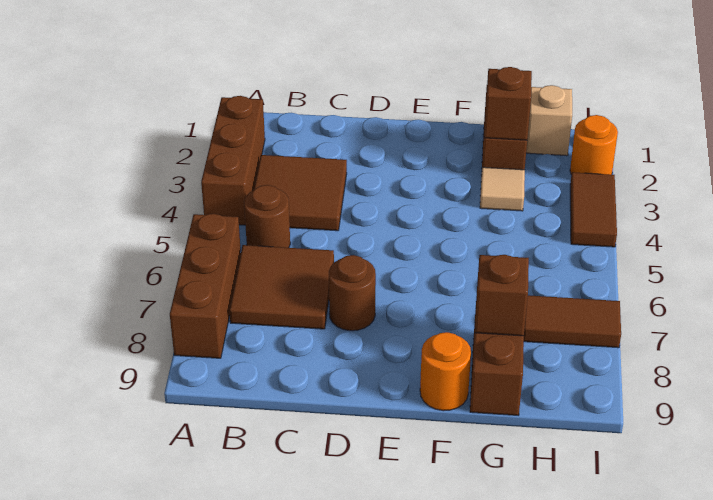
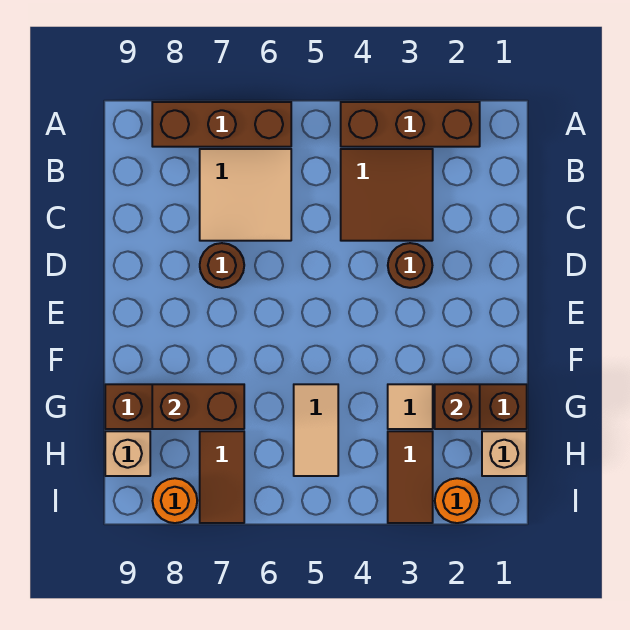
brown 1x1 round brick [244,185,290,248] -> brown 1x1 round brick moved to [388,243,432,288]
brown 2x2 tile [229,245,334,329] -> tan 2x2 tile [200,149,291,241]
orange 1x1 round brick [420,332,471,411] -> orange 1x1 round brick moved to [153,478,197,523]
none -> tan 1x2 tile [294,384,338,476]
brown 1x1 brick [475,255,529,336] -> brown 1x2 brick [152,384,244,429]
none -> tan 1x1 brick [105,431,150,476]
brown 1x2 tile [570,172,617,247] -> brown 1x2 tile turned to [388,431,433,523]

